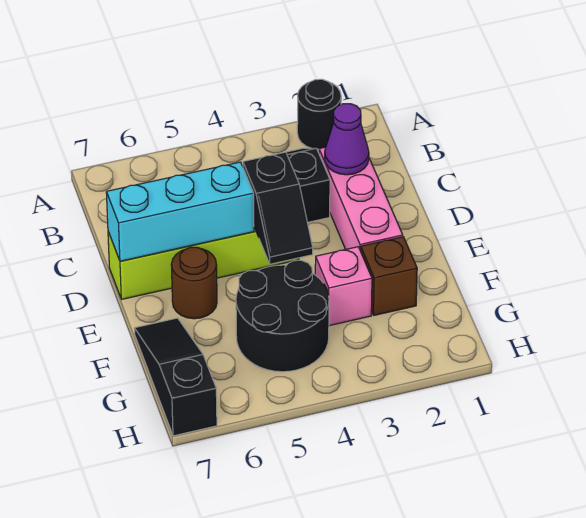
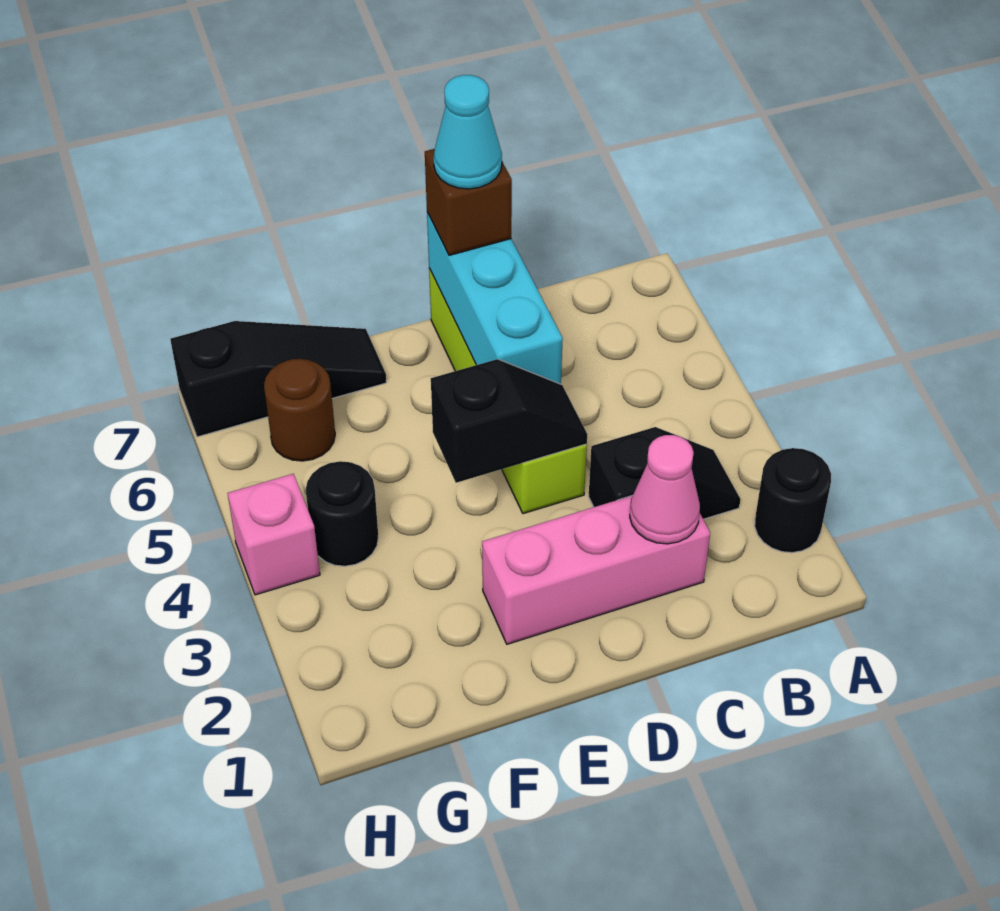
purple 1x1 cone [325,104,369,175] -> pink 1x1 cone [630,435,700,544]
black 1x2 slope [243,152,313,264] -> black 1x2 slope turned to [431,359,587,483]
none -> cyan 1x1 cone [434,75,502,189]
brown 1x1 round brick [171,247,217,319] -> brown 1x1 round brick moved to [264,359,335,461]
brown 1x1 brick [361,237,417,315] -> brown 1x1 brick moved to [425,149,512,255]
pink 1x1 brick [315,247,372,326] -> pink 1x1 brick moved to [227,474,320,595]
black 2x2 round brick [236,260,329,372] -> black 1x1 round brick [306,461,379,566]

